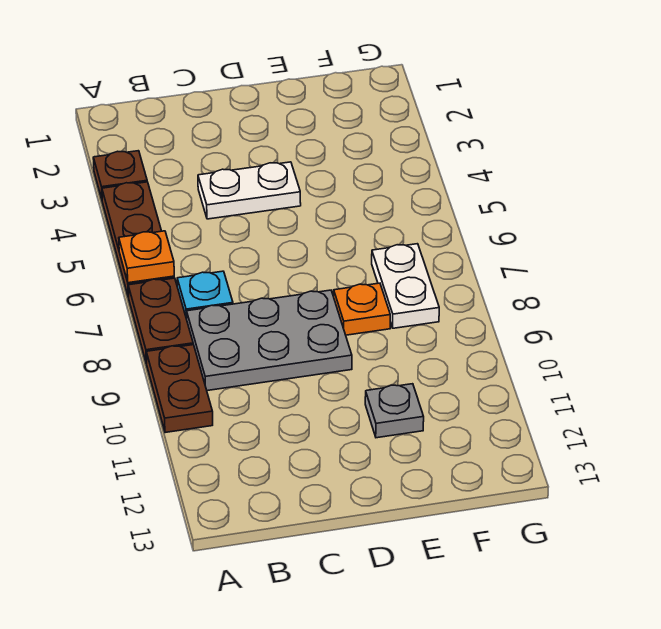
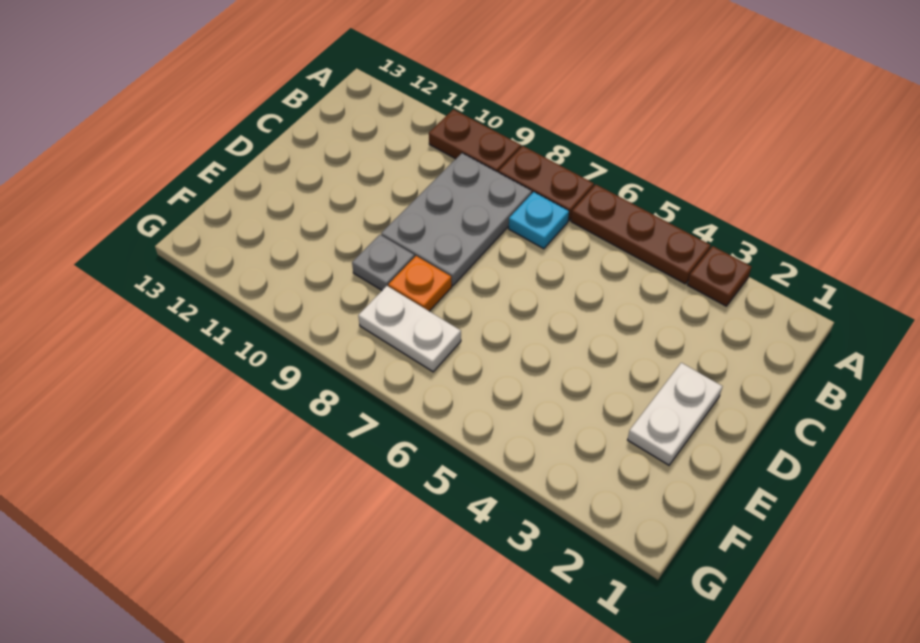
orange 1x1 plate [119,231,174,283] -> none
white 1x2 plate [198,162,301,219] -> white 1x2 plate moved to [628,363,722,465]
grey 1x1 plate [365,384,424,438] -> grey 1x1 plate moved to [352,235,414,290]

